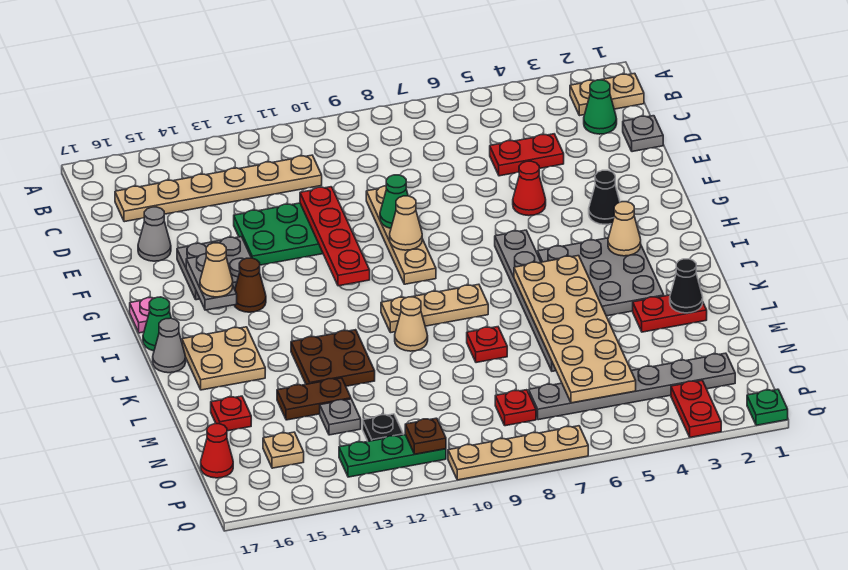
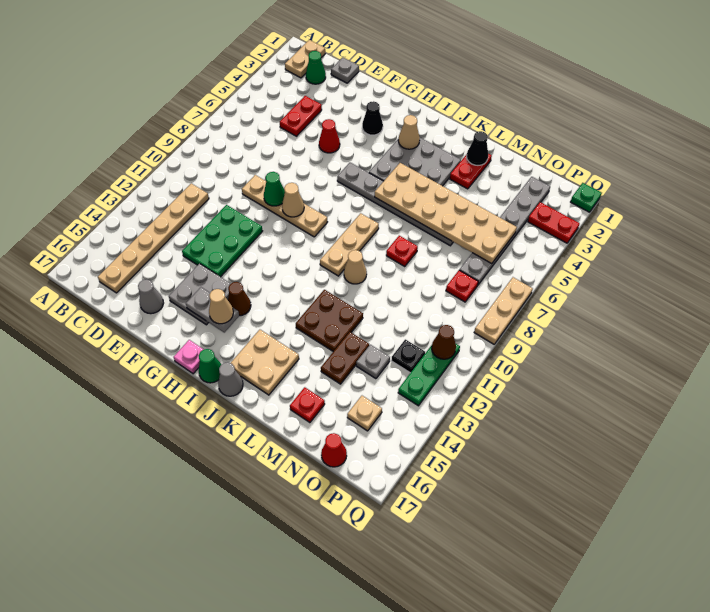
red 1x4 plate [300,187,370,286] -> none
brown 1x1 plate [405,418,446,454] -> brown 1x1 cone [432,325,456,359]
tan 1x4 plate [448,426,588,480] -> tan 1x3 plate [474,277,533,344]

